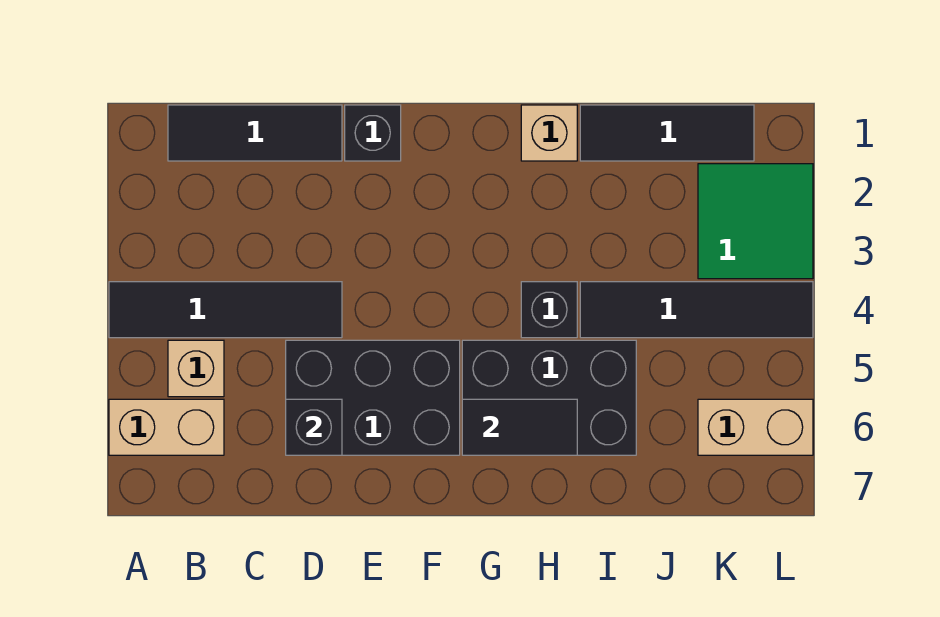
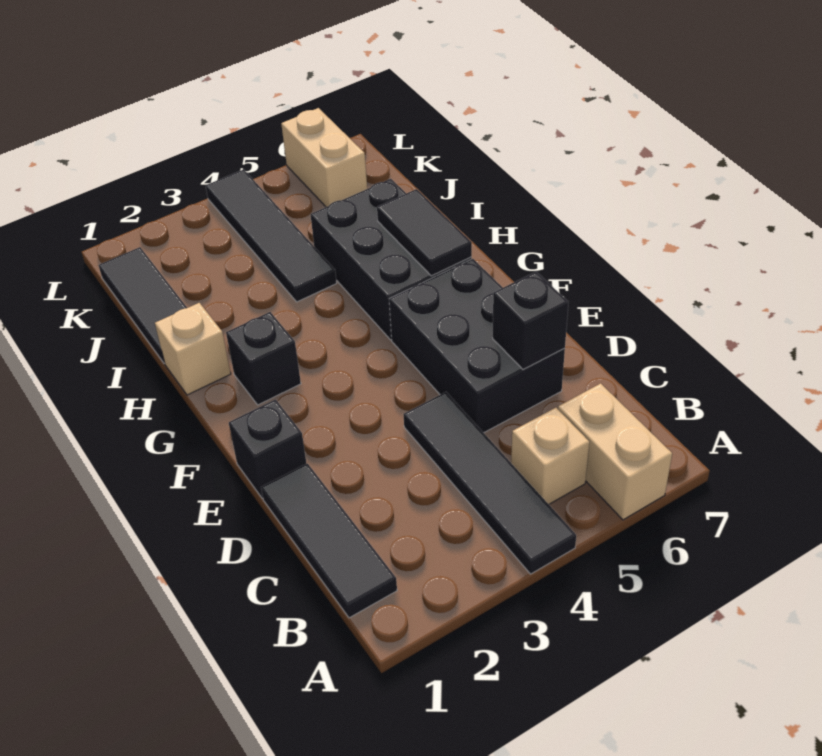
black 1x1 brick [521,282,577,338] -> black 1x1 brick moved to [226,312,301,405]
green 2x2 tile [698,164,813,279] -> none

